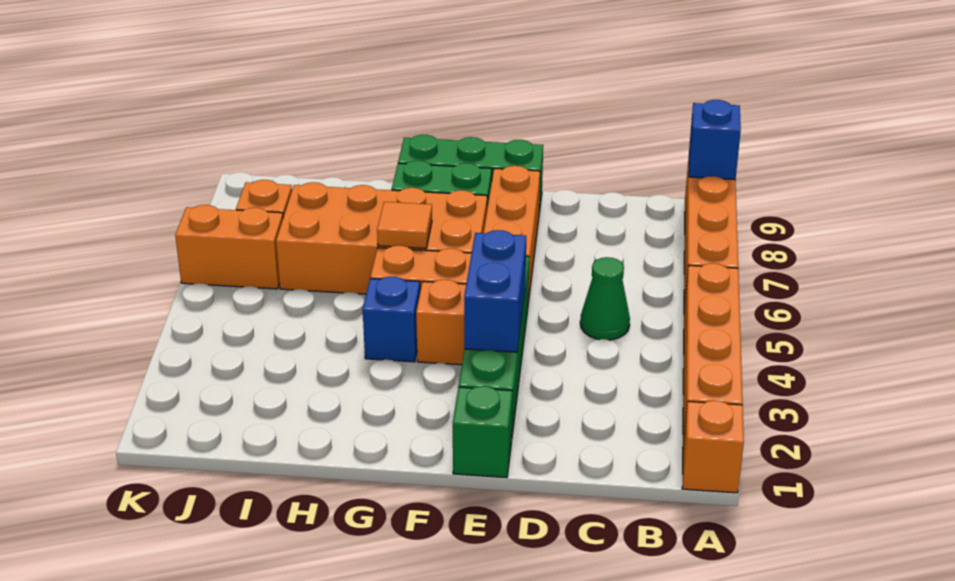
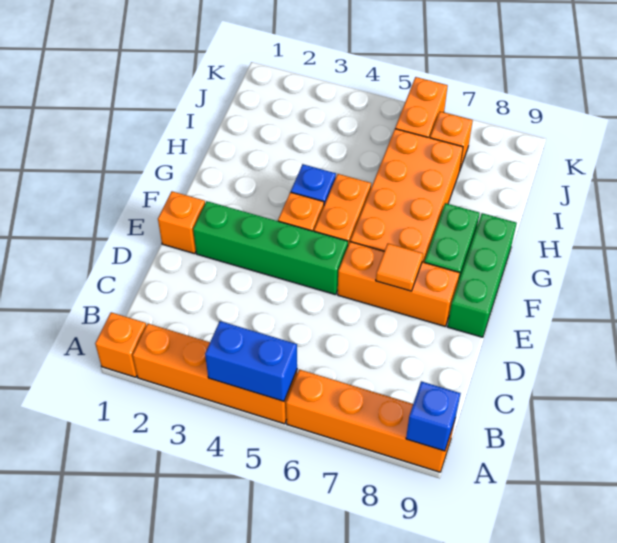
green 1x1 cone [580,257,630,340] -> none
green 1x1 brick [453,386,513,478] -> orange 1x1 brick [158,191,205,254]
blue 1x2 brick [464,230,526,352] -> blue 1x2 brick moved to [205,321,297,401]
orange 1x1 tile [377,202,432,249] -> orange 1x1 tile moved to [376,243,423,291]

